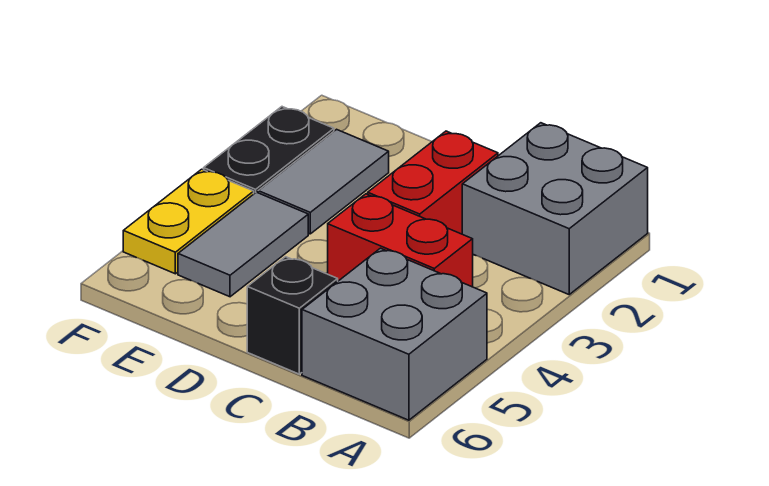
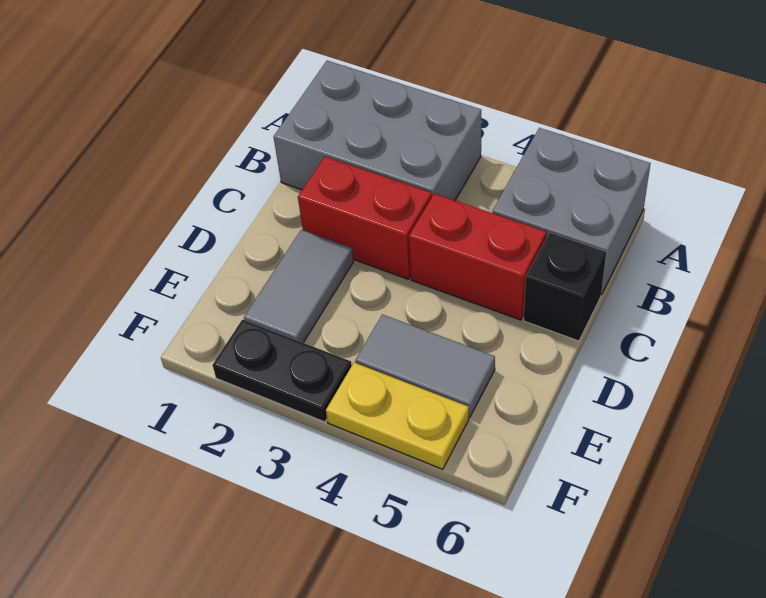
grey 2x2 brick [462,123,648,294] -> grey 2x3 brick [274,61,481,200]
red 1x2 brick [328,194,473,287] -> red 1x2 brick turned to [409,194,546,320]
grey 1x2 tile [258,129,389,234] -> grey 1x2 tile turned to [244,230,353,343]

